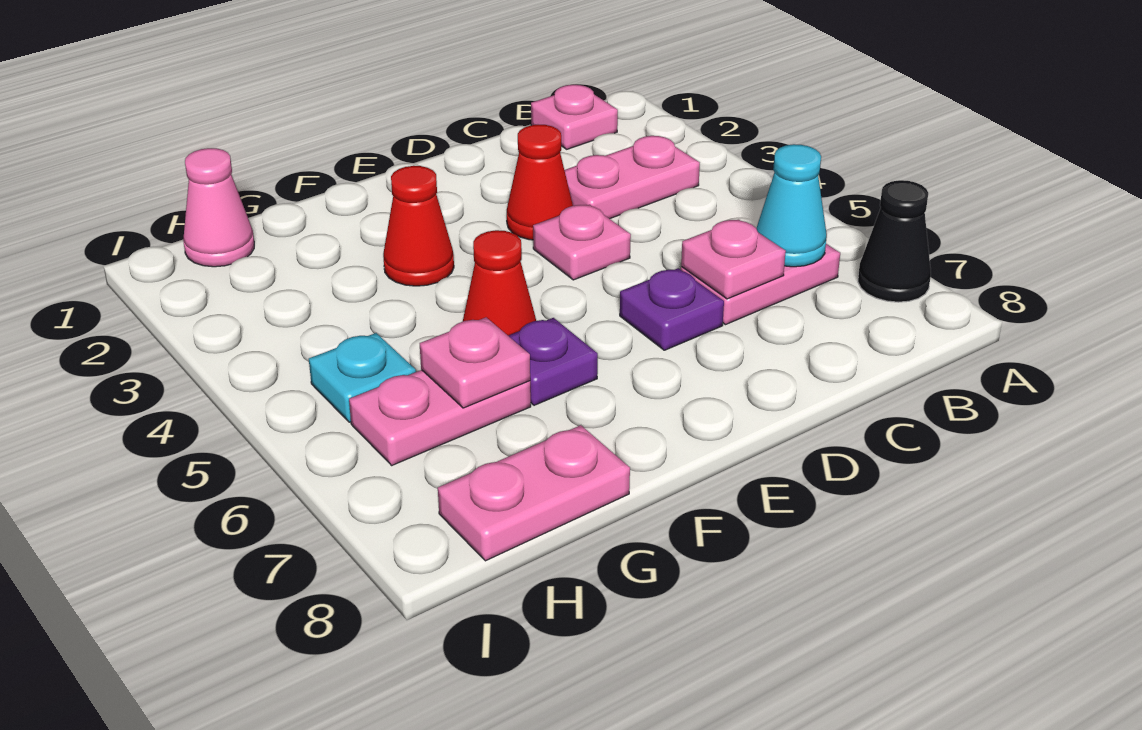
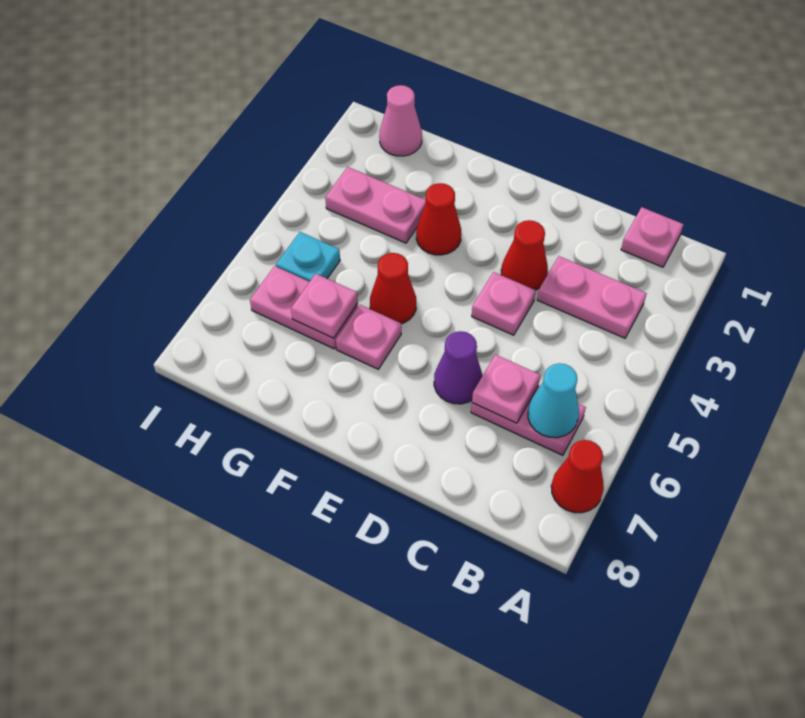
black 1x1 cone [858,180,931,302] -> red 1x1 cone [551,440,604,513]
purple 1x1 plate [620,268,724,350] -> purple 1x1 cone [434,331,483,404]
purple 1x1 plate [508,318,598,405] -> pink 1x1 plate [336,305,401,369]
pink 1x2 plate [438,425,630,561] -> pink 1x2 plate moved to [325,167,426,243]

